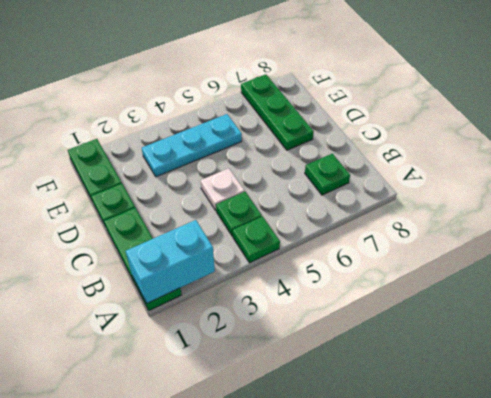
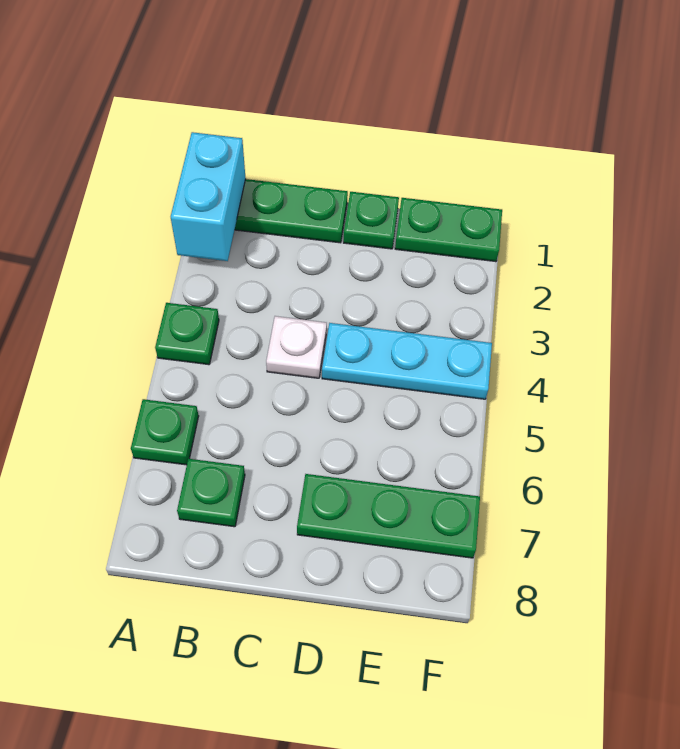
green 1x1 plate [216,192,262,236] -> green 1x1 plate moved to [131,399,199,465]
cyan 1x3 plate [142,114,242,177] -> cyan 1x3 plate turned to [322,323,492,399]

